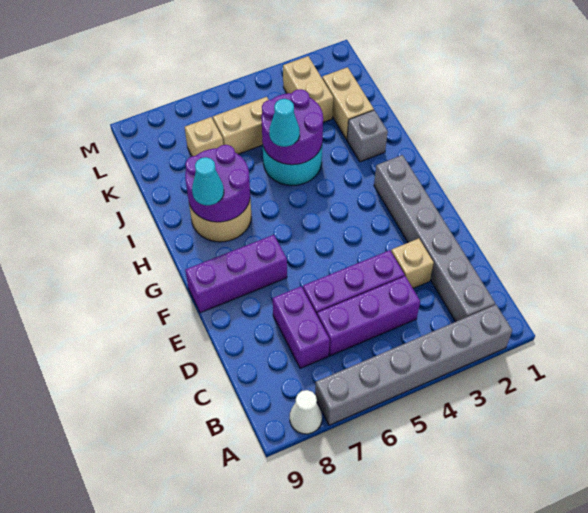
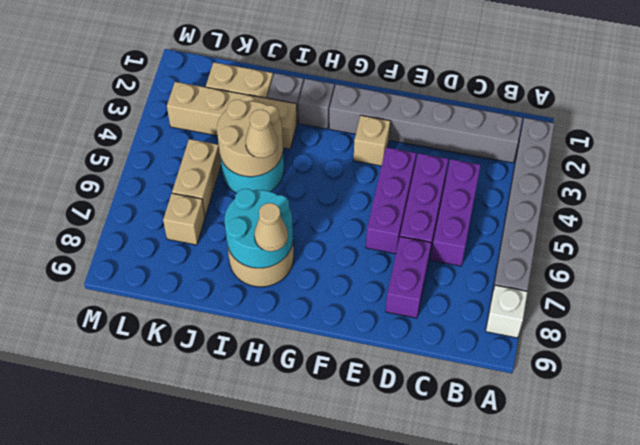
white 1x1 cone [290,390,322,434] -> white 1x1 brick [486,285,527,338]
purple 1x2 brick [273,286,330,368] -> purple 1x2 brick turned to [386,237,431,318]
tan 1x1 brick [391,238,434,288] -> tan 1x1 brick moved to [354,115,390,166]
purple 1x3 brick [185,235,287,313] -> purple 1x3 brick moved to [366,147,416,254]
none -> grey 1x1 brick [298,79,334,129]
purple 2x2 round brick [185,145,250,222] -> cyan 2x2 round brick [225,189,293,268]
cyan 1x1 cone [192,157,224,205] -> tan 1x1 cone [254,203,288,251]
purple 2x2 round brick [261,89,323,165] -> tan 2x2 round brick [217,100,283,177]
cyan 1x1 cone [269,99,300,147] -> tan 1x1 cone [246,110,278,158]
tan 1x2 brick [283,56,333,122] -> tan 1x4 brick [167,82,297,149]

